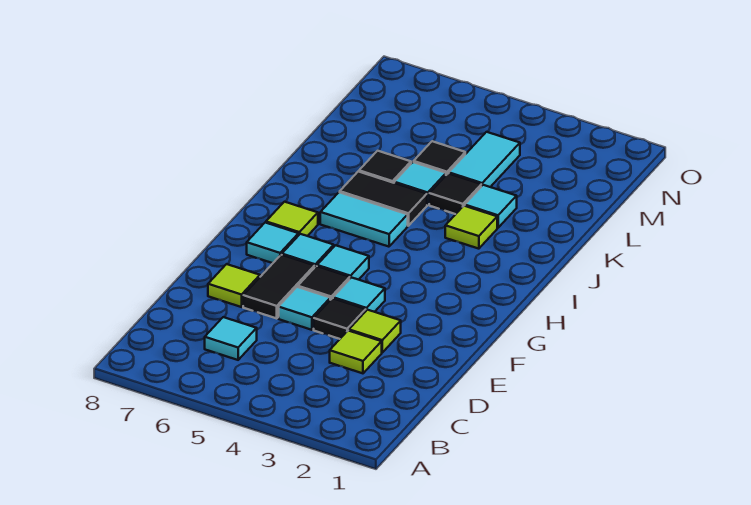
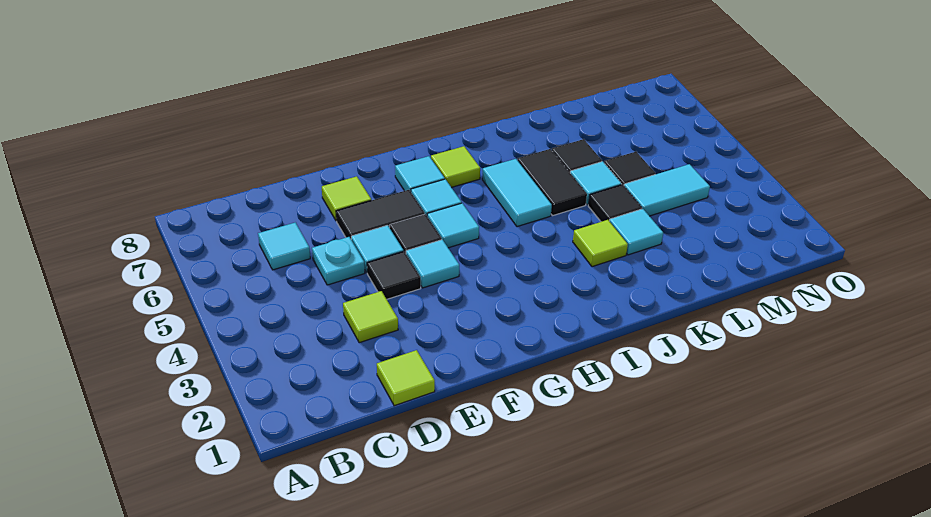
none -> cyan 1x1 plate [312,237,365,285]
lime 1x1 tile [349,310,401,352] -> lime 1x1 tile moved to [377,350,435,406]

